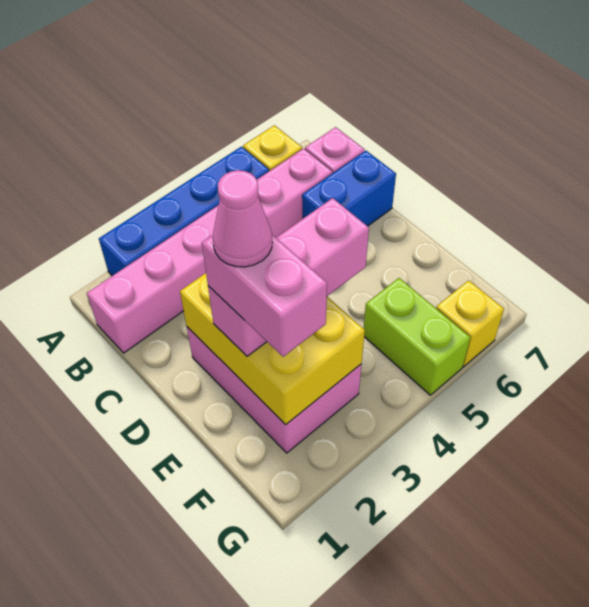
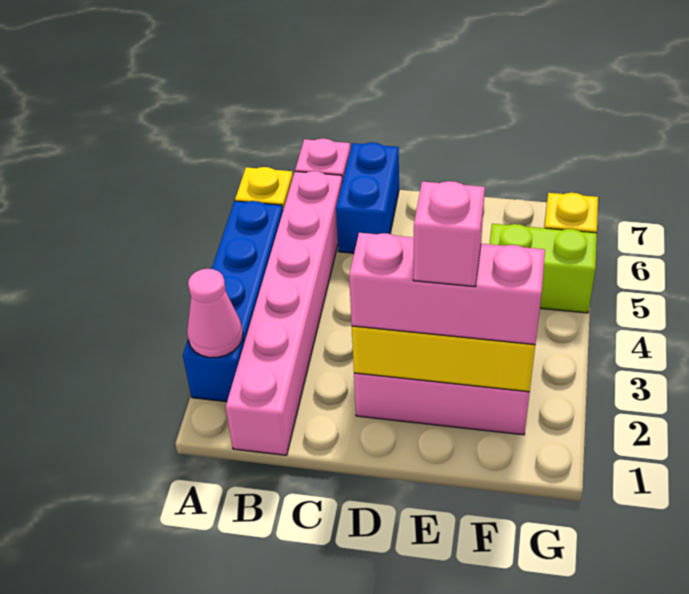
pink 1x3 brick [208,198,369,356] -> pink 1x3 brick turned to [349,233,545,345]
pink 1x2 brick [202,235,327,357] -> pink 1x1 brick [413,181,485,287]
pink 1x1 cone [213,170,272,267] -> pink 1x1 cone moved to [187,269,243,358]

